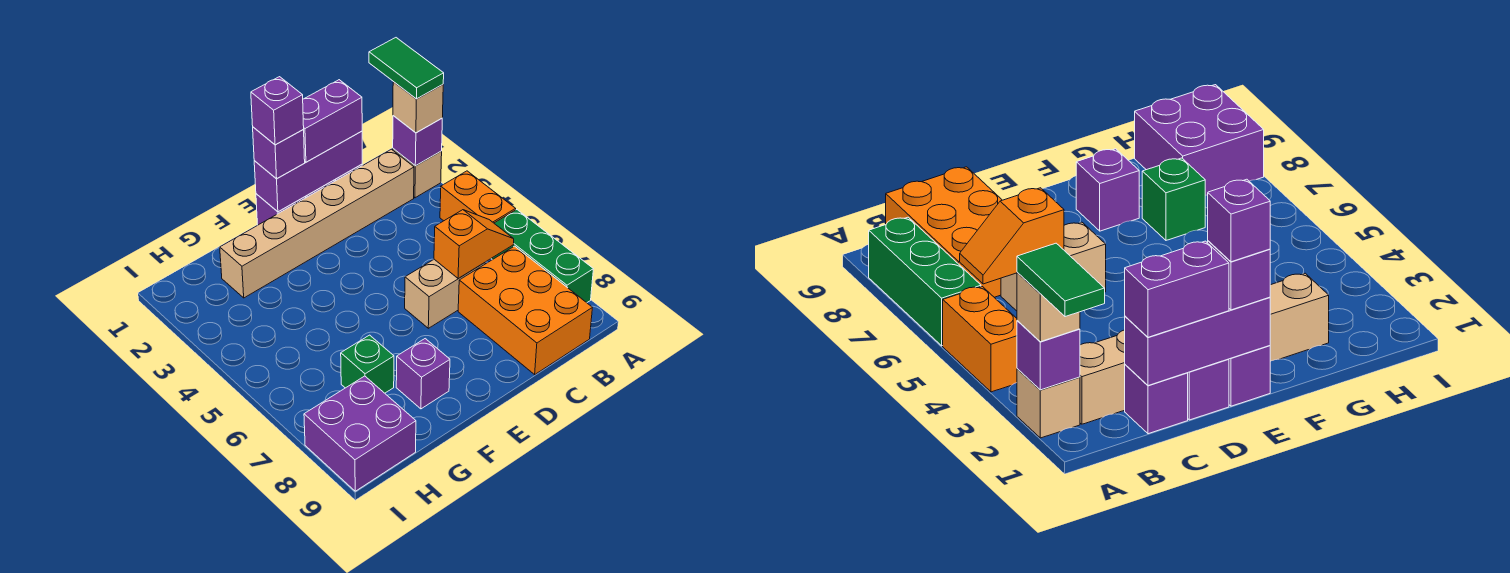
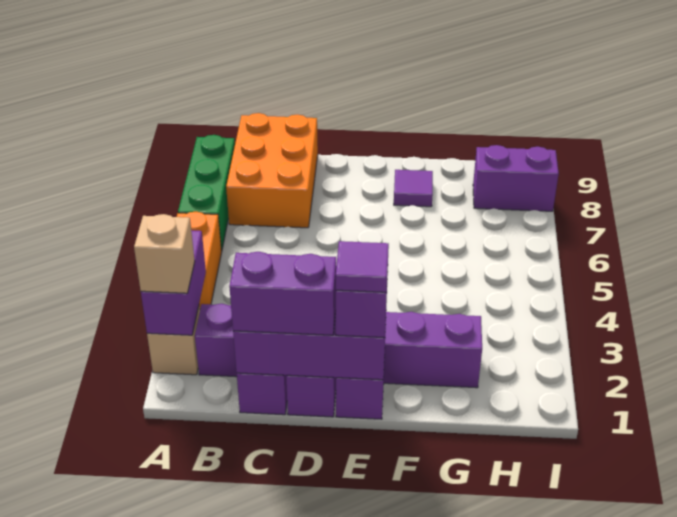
green 1x2 tile [369,38,444,99] -> none
purple 1x1 brick [393,116,442,166] -> purple 1x2 brick [141,230,206,335]
tan 1x6 brick [220,149,414,298] -> purple 1x6 brick [195,304,482,388]
orange 1x2 slope [434,210,514,279] -> none
tan 1x2 brick [405,259,485,328] -> none
purple 1x1 brick [251,77,304,145] -> purple 1x1 tile [336,241,389,292]
purple 1x1 brick [396,339,450,409] -> purple 1x1 tile [394,170,433,207]
green 1x1 brick [341,335,394,393] -> none
purple 2x2 brick [304,376,416,491] -> purple 1x2 brick [473,145,559,211]

